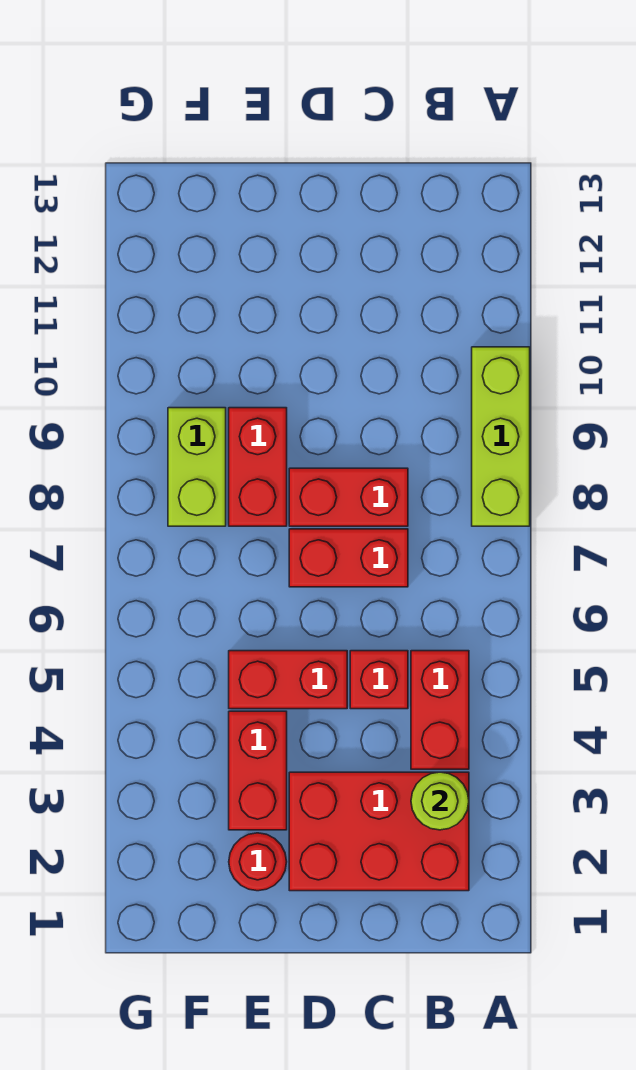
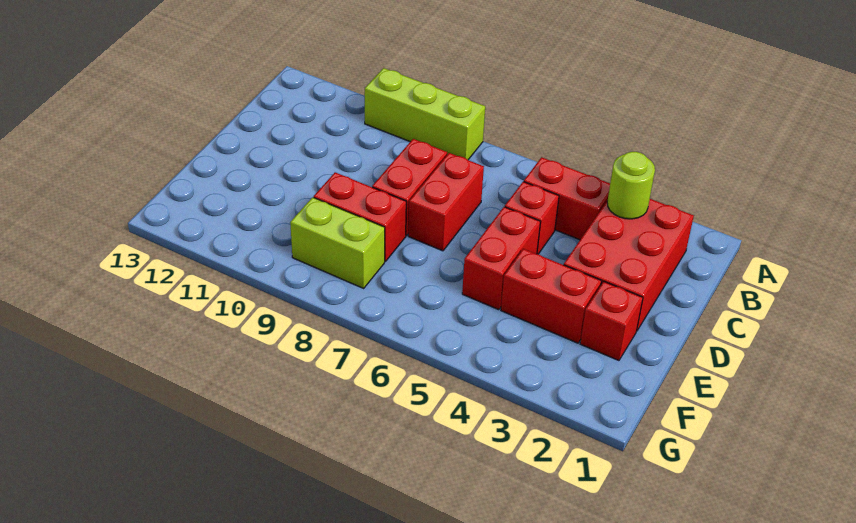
red 1x1 round brick [229,833,287,891] -> red 1x1 brick [580,282,643,361]

